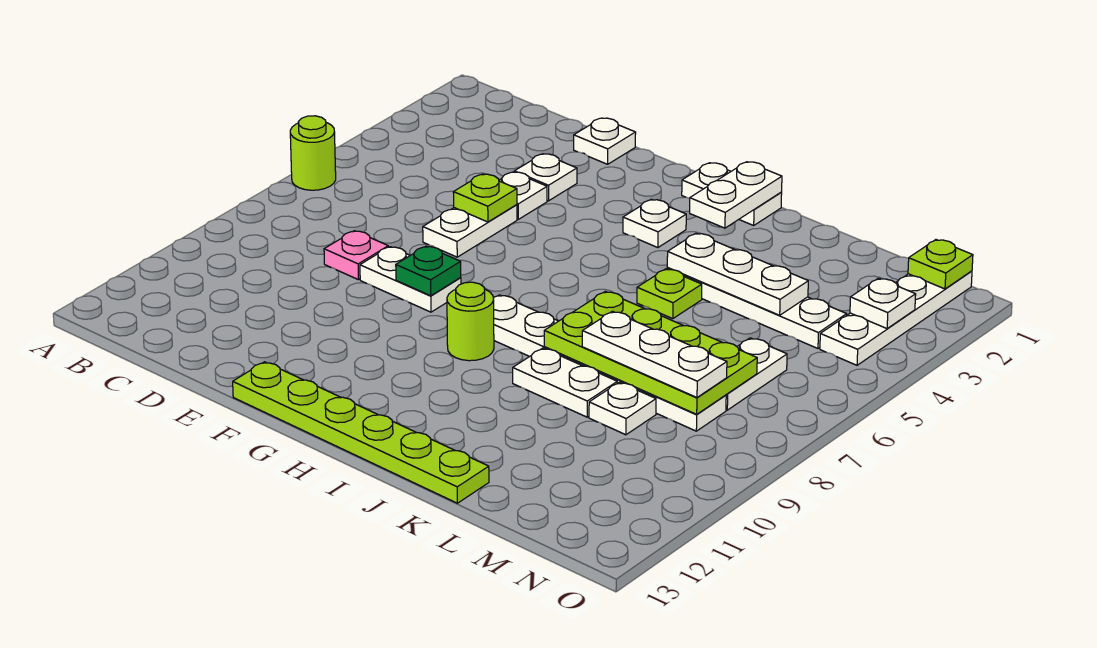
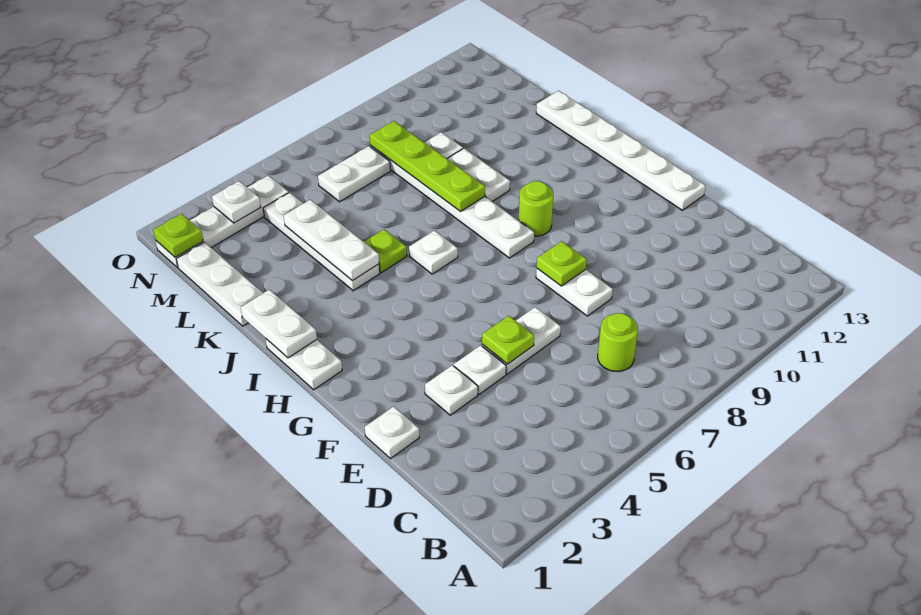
lime 1x1 round brick [290,116,336,190] -> lime 1x1 round brick moved to [598,313,638,372]
pink 1x1 plate [324,231,388,280] -> none
green 1x1 plate [396,246,461,296] -> lime 1x1 plate [537,241,587,286]
lime 1x6 plate [233,362,489,503] -> white 1x6 plate [536,91,706,210]
white 1x1 plate [623,199,686,248] -> white 1x1 plate moved to [409,231,458,274]
white 1x2 plate [690,162,782,228] -> white 1x2 plate turned to [241,290,317,358]
lime 2x4 plate [544,292,757,414] -> lime 1x4 plate [370,121,485,212]
white 1x3 plate [582,311,727,397] -> white 1x3 plate moved to [176,242,263,326]

